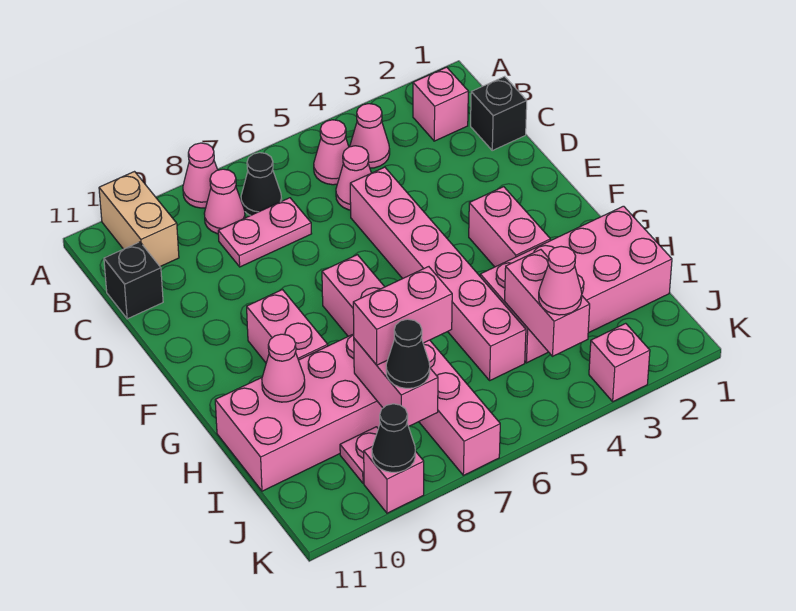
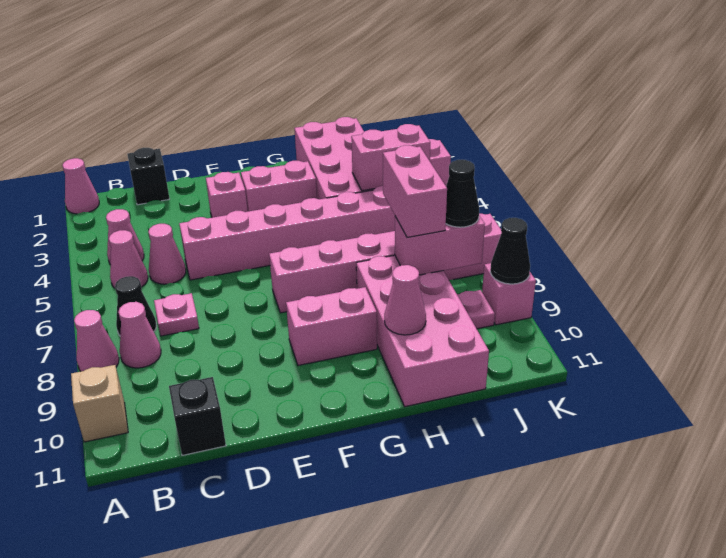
tan 1x2 brick [99,172,179,266] -> tan 1x1 brick [71,365,128,442]
pink 1x1 brick [413,67,468,141] -> pink 1x1 brick moved to [206,172,248,218]
pink 1x2 plate [218,198,312,267] -> pink 1x1 plate [154,293,199,336]
pink 1x1 cone [539,246,582,315] -> pink 1x1 cone moved to [62,158,99,214]

